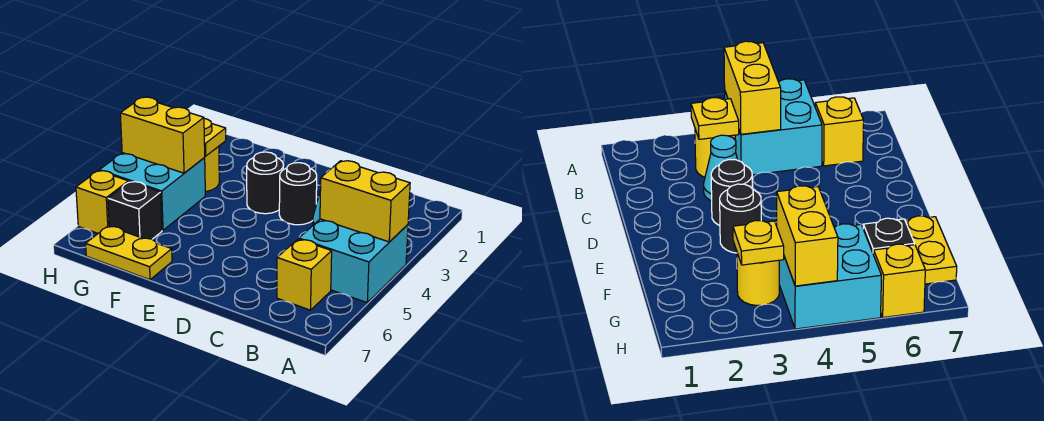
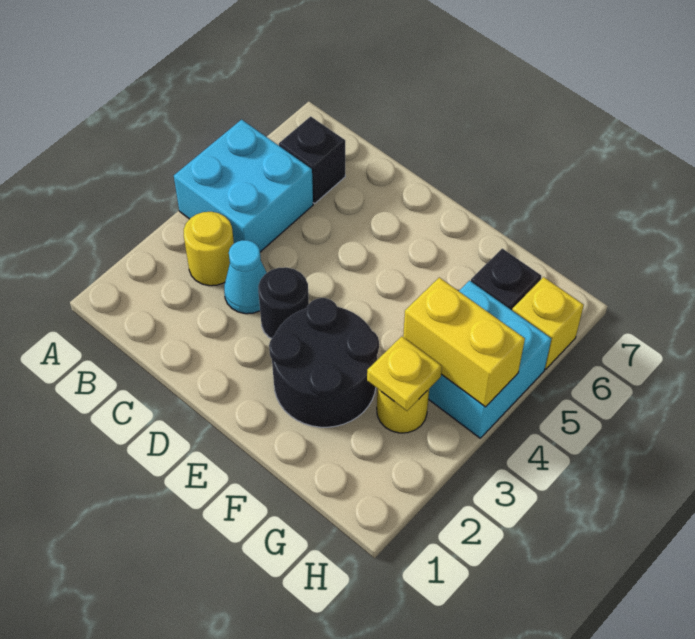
yellow 1x2 brick [320,161,410,242] -> none
yellow 1x1 plate [691,98,739,139] -> none
yellow 1x1 brick [277,239,332,310] -> black 1x1 brick [279,116,345,203]
black 1x1 round brick [247,152,284,214] -> black 2x2 round brick [269,298,379,427]
yellow 1x2 plate [86,226,172,280] -> none

